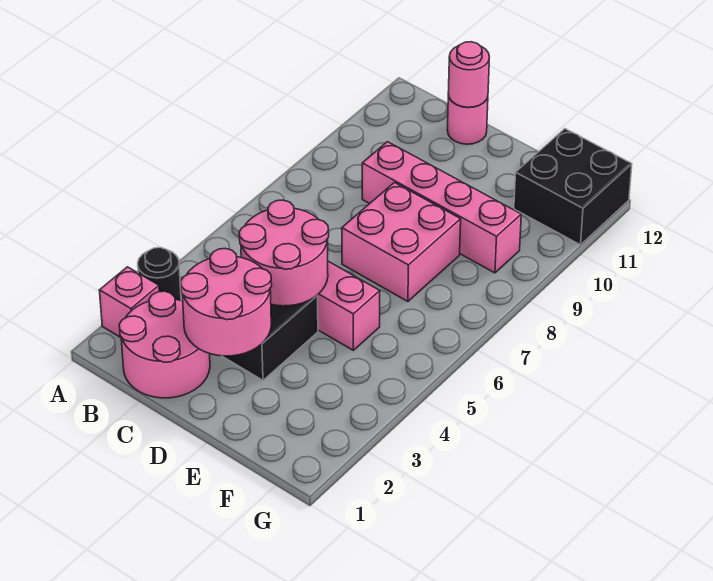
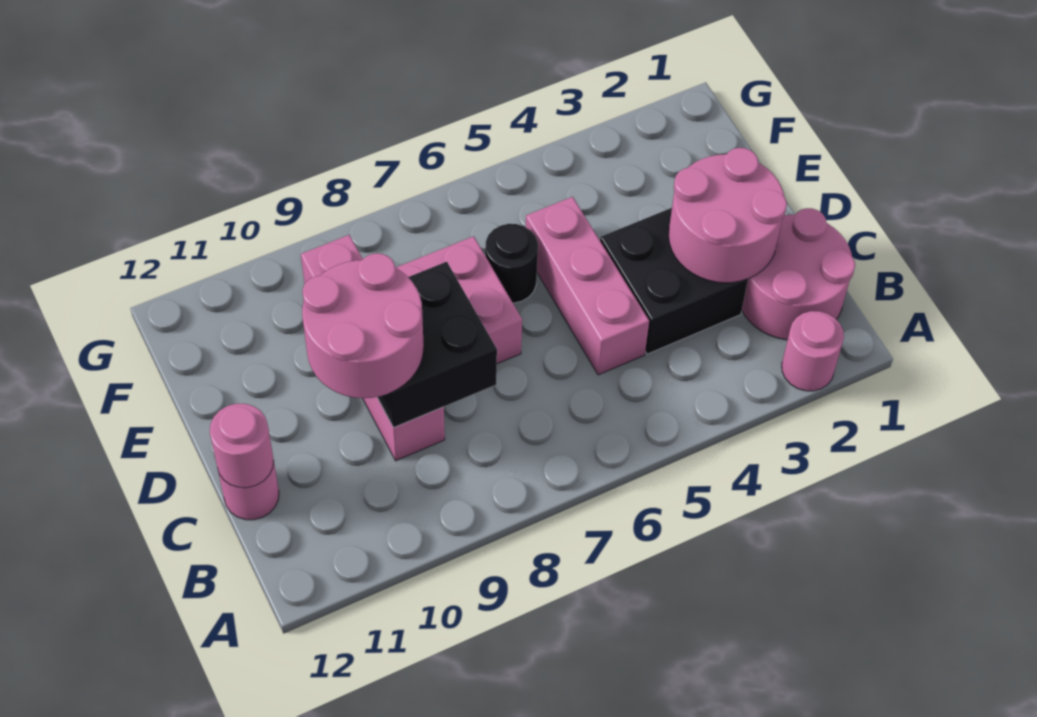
pink 1x1 brick [99,267,159,337] -> pink 1x1 round brick [782,311,844,391]
black 1x1 round brick [138,248,181,300] -> black 1x1 round brick moved to [485,224,538,303]
pink 2x2 round brick [239,200,329,306] -> pink 2x2 round brick moved to [302,253,424,398]
black 2x2 brick [514,129,632,245] -> black 2x2 brick moved to [377,262,497,428]

